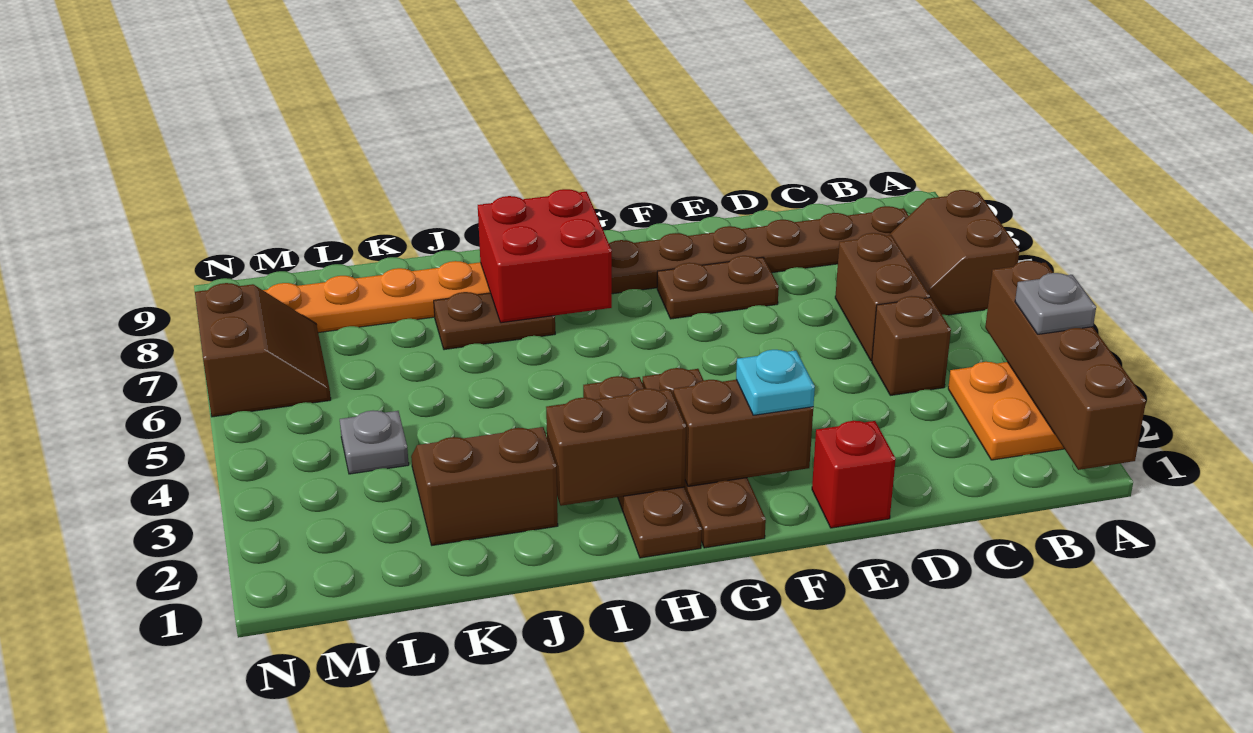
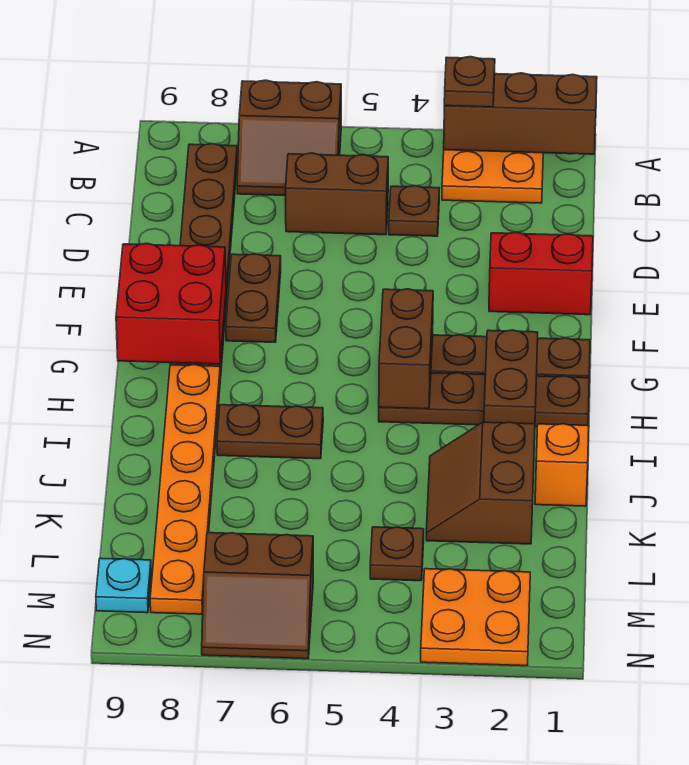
brown 1x4 brick [985,261,1146,470] -> brown 1x3 brick [444,73,597,154]
grey 1x1 plate [1015,273,1096,334] -> brown 1x1 plate [444,57,495,107]
brown 1x1 brick [872,296,951,395] -> brown 1x1 plate [389,186,439,236]
red 1x1 brick [812,421,896,528] -> red 1x2 brick [489,232,593,315]
brown 1x2 brick [673,380,813,486] -> brown 1x2 brick moved to [379,289,433,409]
cyan 1x1 plate [736,350,815,415] -> cyan 1x1 plate moved to [96,558,151,613]
red 2x2 brick [478,189,612,323] -> red 2x2 brick moved to [116,243,226,364]
brown 1x2 plate [434,292,555,350] -> brown 1x2 plate turned to [217,404,323,459]
none -> orange 1x1 brick [535,424,589,506]
grey 1x1 plate [340,410,409,474] -> brown 1x1 plate [370,527,424,581]
none -> orange 2x2 plate [421,569,530,666]
brown 2x2 slope [195,283,331,417] -> brown 2x2 slope turned to [202,533,313,659]

